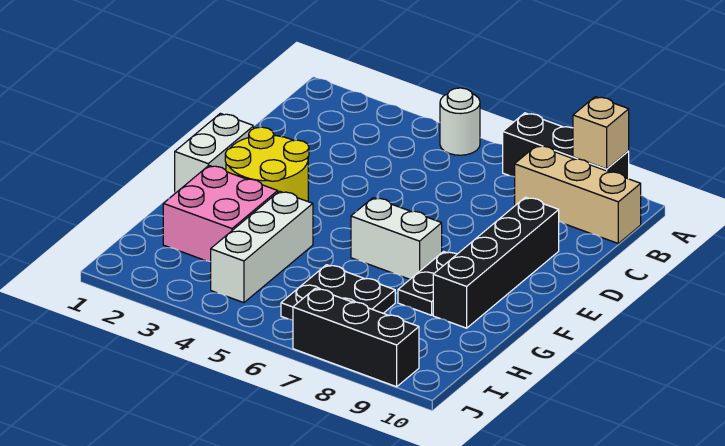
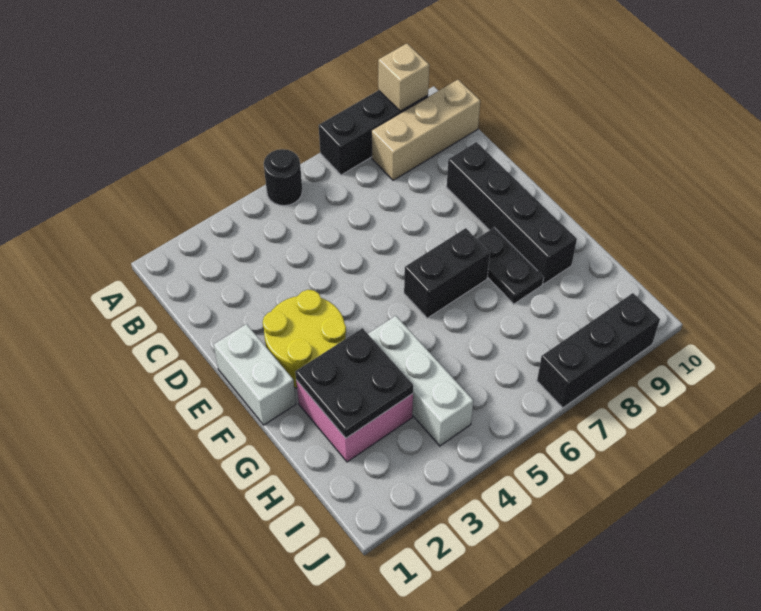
white 1x1 round brick [440,88,480,155] -> black 1x1 round brick [264,149,302,206]
white 1x2 brick [351,198,442,279] -> black 1x2 brick [404,228,490,318]
black 2x2 plate [281,265,395,320] -> black 2x2 plate moved to [295,328,413,438]

